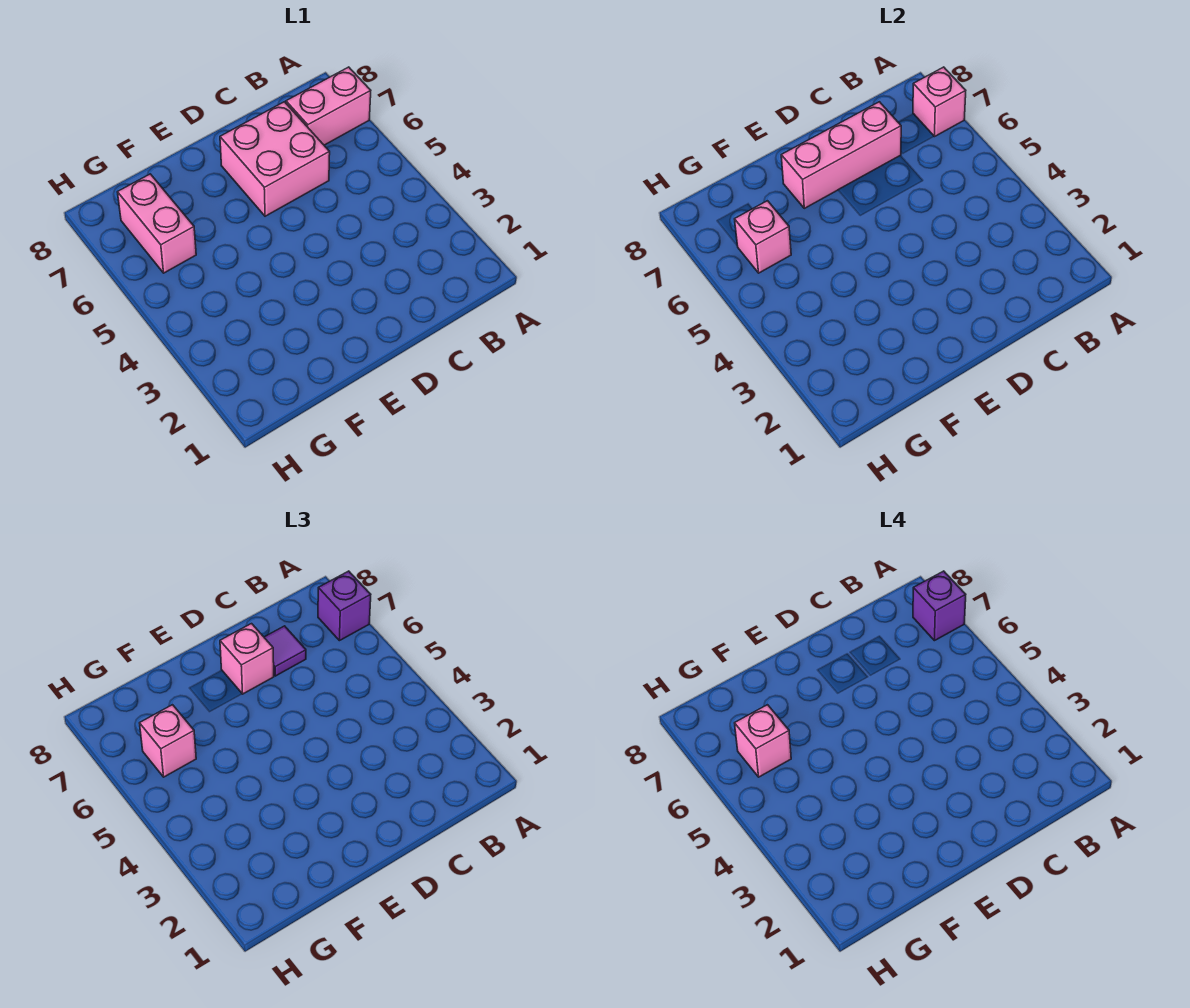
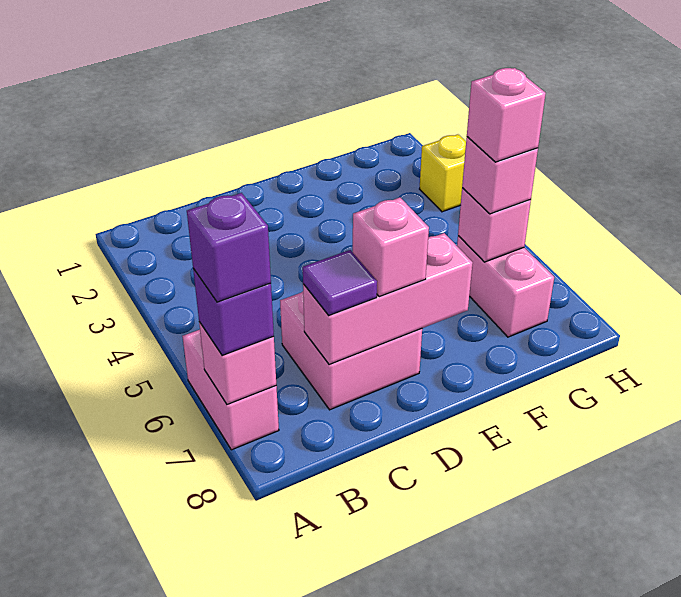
pink 1x2 brick [286,67,371,145] -> pink 1x2 brick turned to [183,330,279,450]
none -> yellow 1x1 brick [420,134,466,212]

